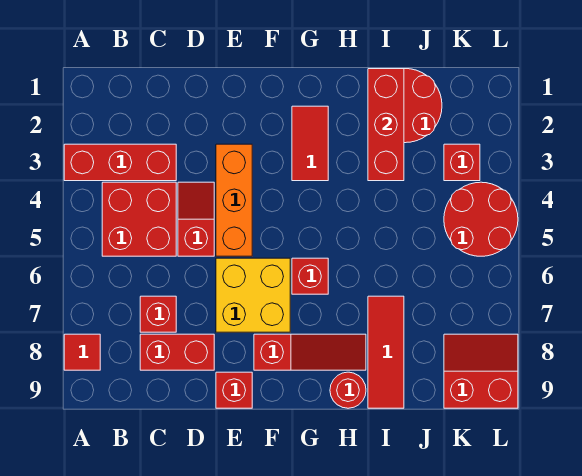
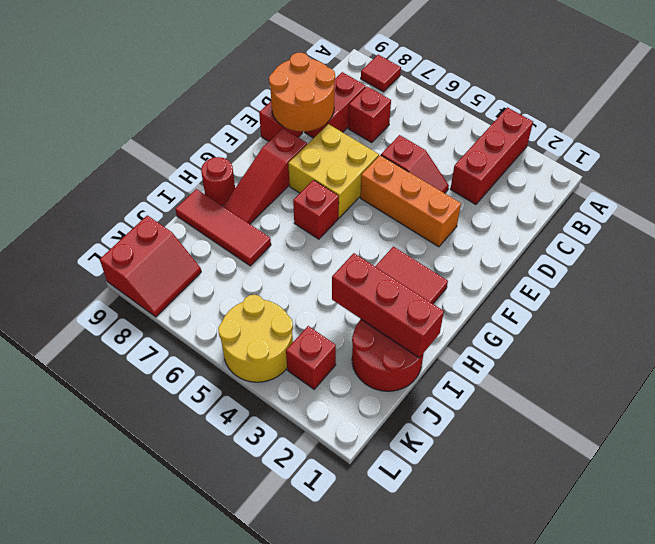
red 2x2 brick [102,182,176,256] -> none
none -> orange 2x2 round brick [269,52,335,132]
red 2x2 round brick [444,182,518,256] -> yellow 2x2 round brick [218,295,293,382]

